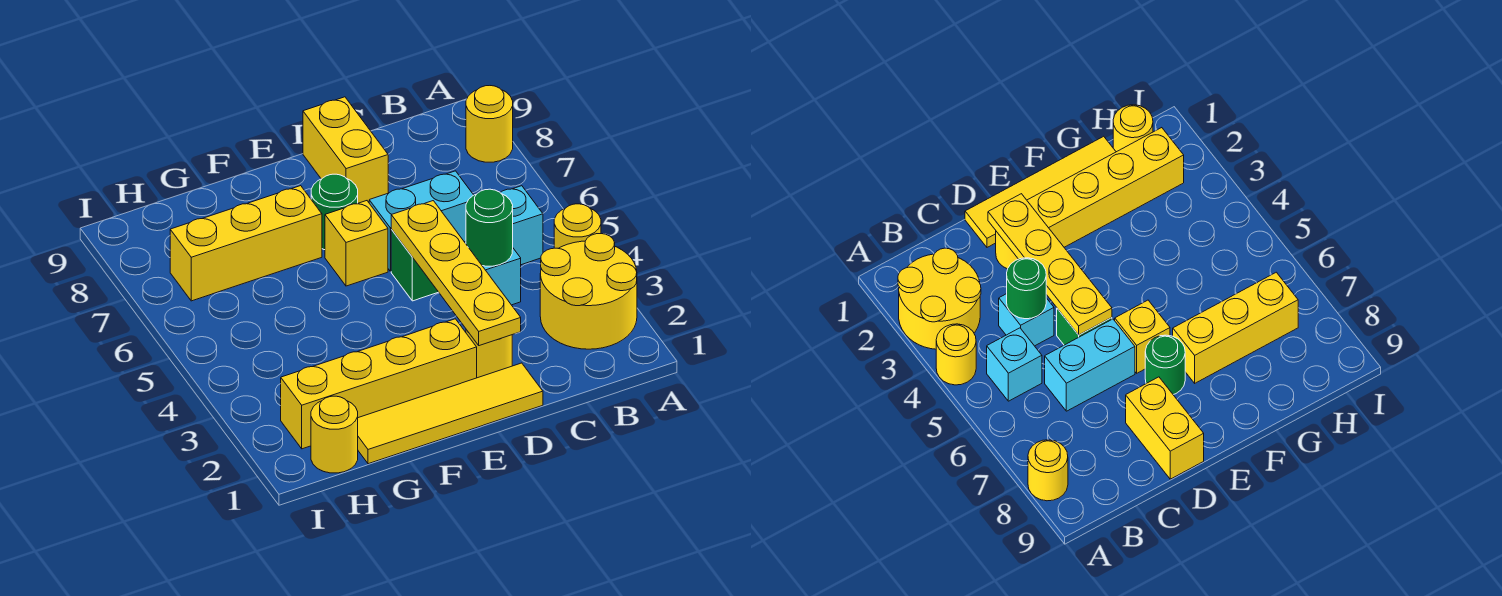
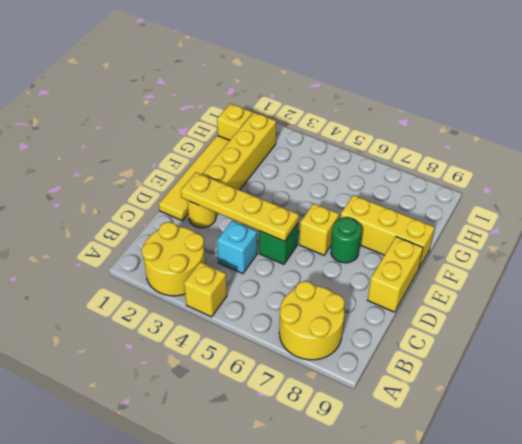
yellow 1x1 round brick [554,204,601,248] -> yellow 1x1 brick [184,262,227,317]
yellow 1x1 round brick [466,86,513,162] -> yellow 2x2 round brick [279,281,345,360]
cyan 1x1 brick [500,186,543,265] -> none
green 1x1 round brick [466,189,513,266] -> none
cyan 1x2 brick [369,171,473,271] -> none
yellow 1x2 brick [303,97,388,203] -> yellow 1x2 brick turned to [368,237,423,312]
yellow 1x3 brick [170,186,322,301] -> yellow 1x3 brick turned to [340,195,435,268]
yellow 1x1 round brick [311,396,358,473] -> yellow 1x1 brick [217,104,252,140]

